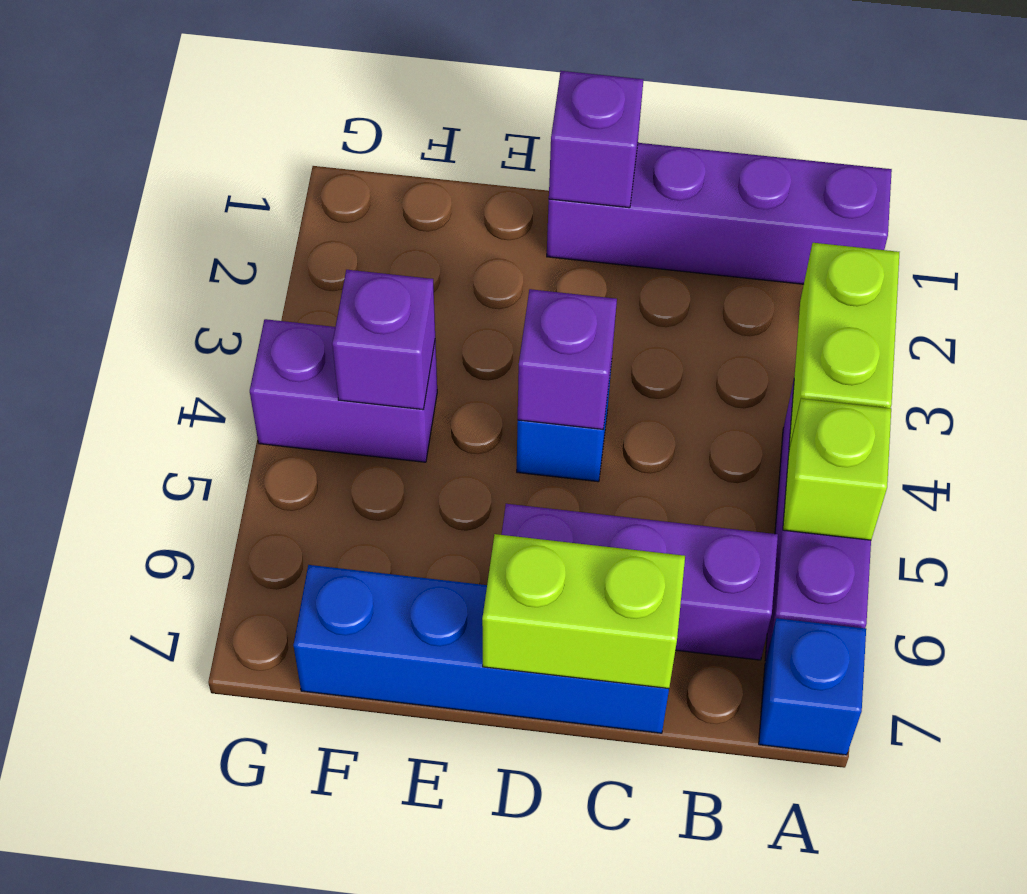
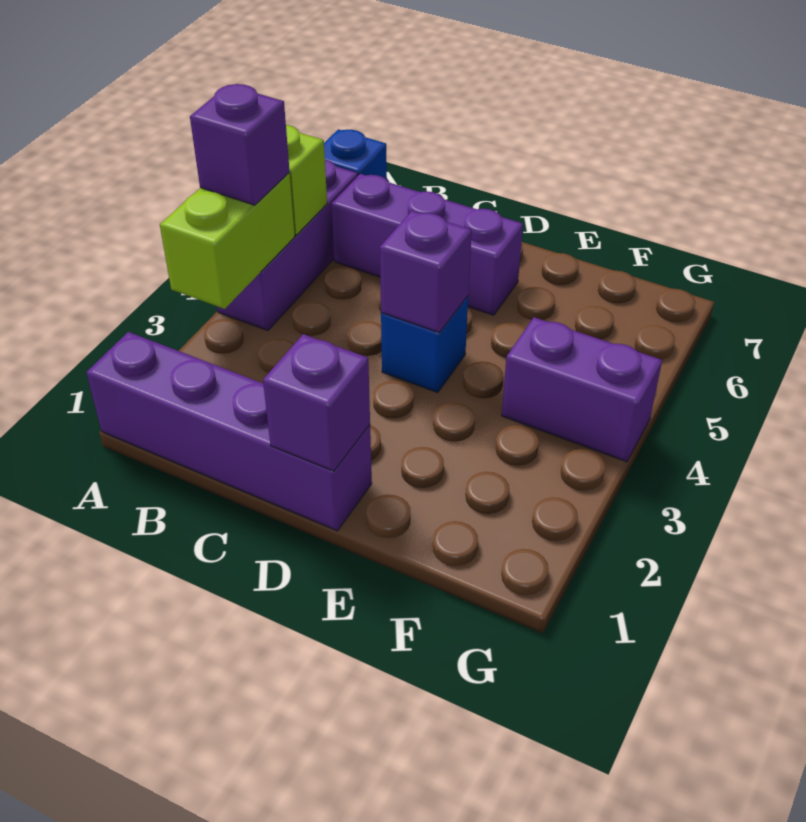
blue 1x4 brick [293,565,669,733] -> none
lime 1x2 brick [482,534,685,689] -> none
purple 1x1 brick [332,270,435,410] -> purple 1x1 brick moved to [190,84,290,205]

